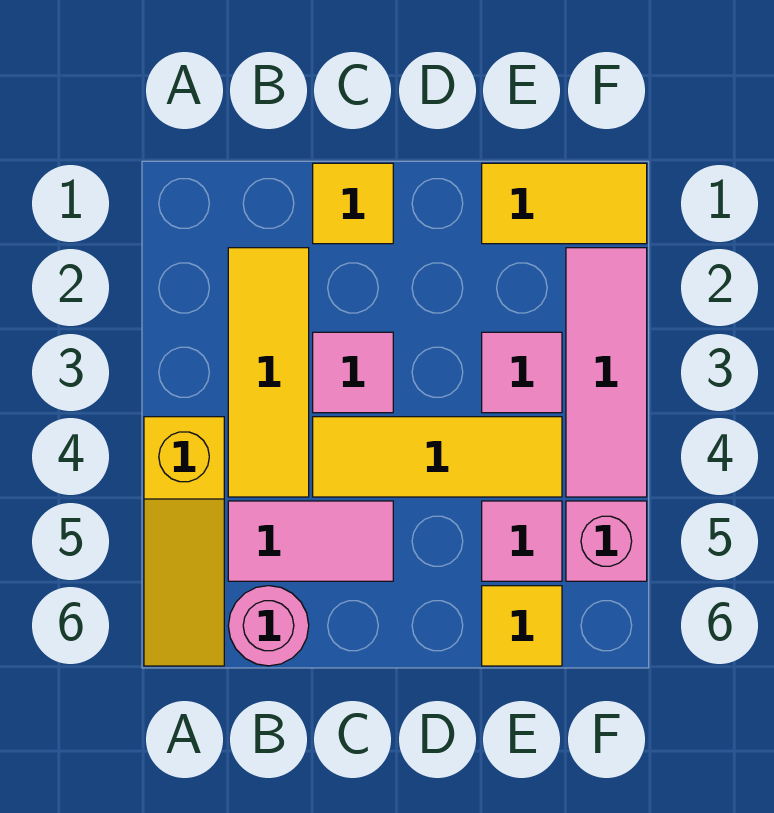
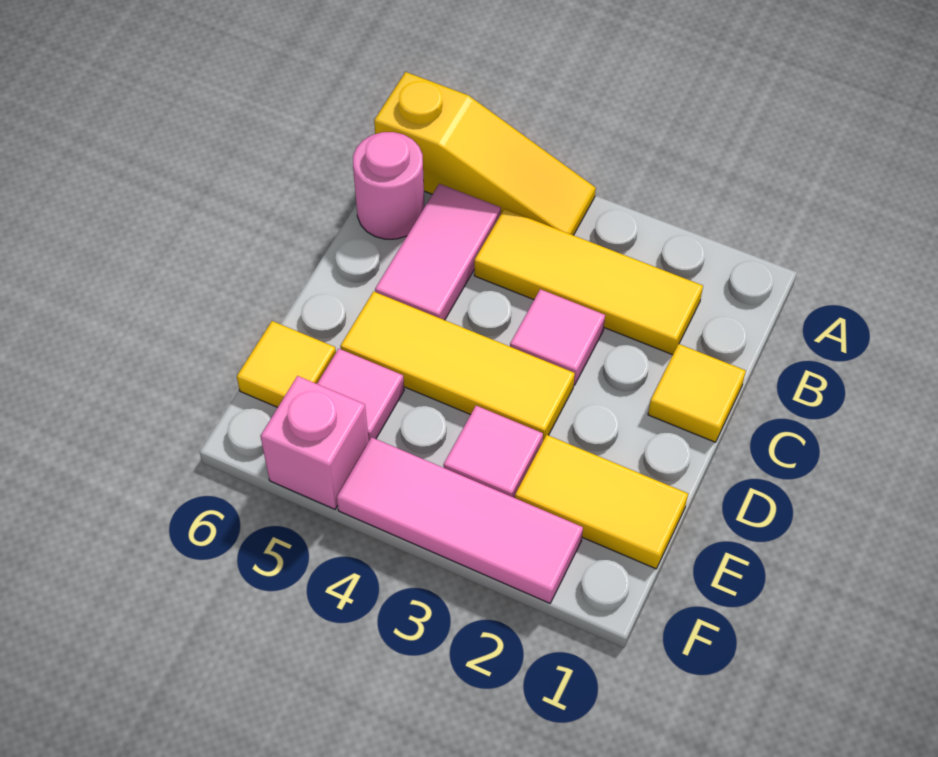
yellow 1x3 slope [144,417,224,666] -> yellow 1x3 slope turned to [374,72,596,235]
yellow 1x3 tile [313,417,562,497] -> yellow 1x3 tile turned to [340,292,575,442]
yellow 1x2 tile [482,163,647,244] -> yellow 1x2 tile turned to [515,435,688,569]

